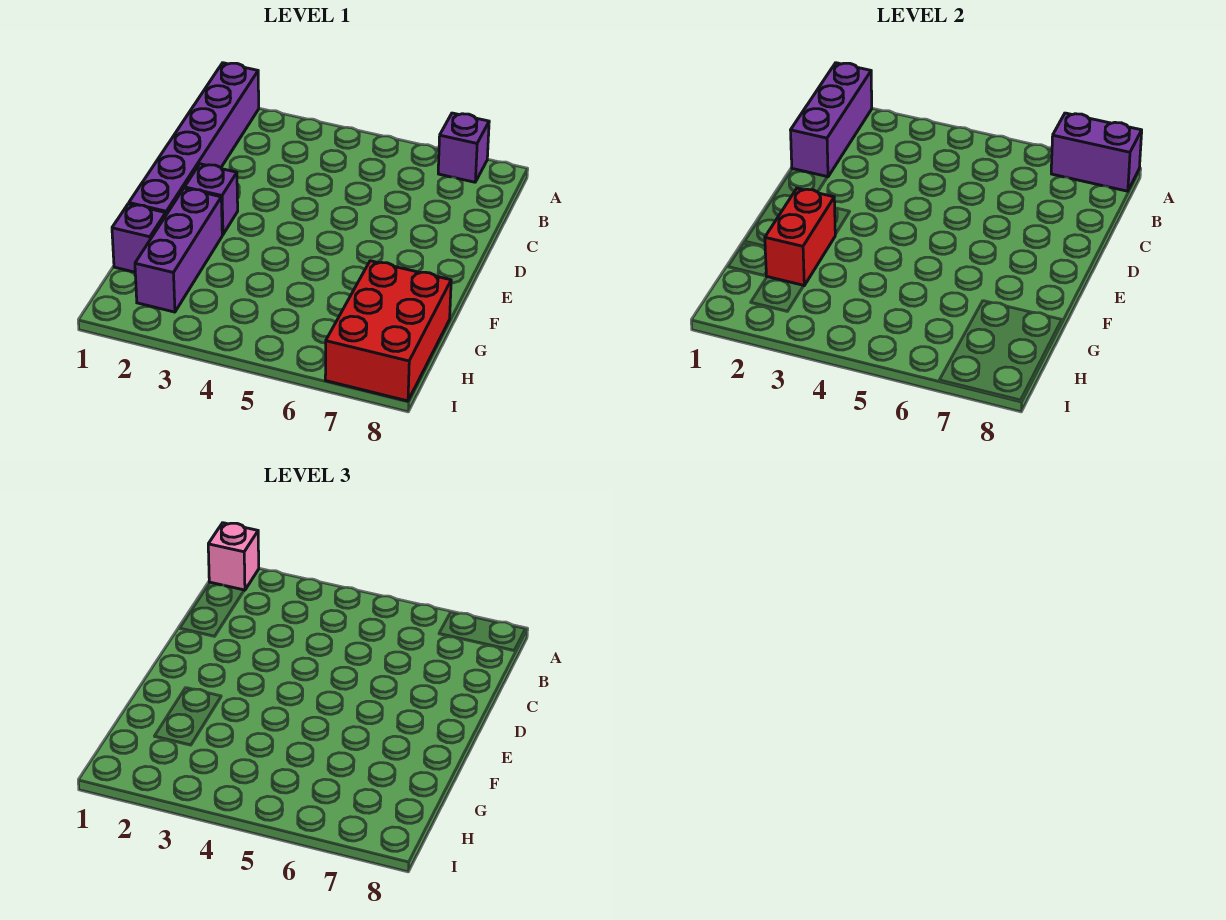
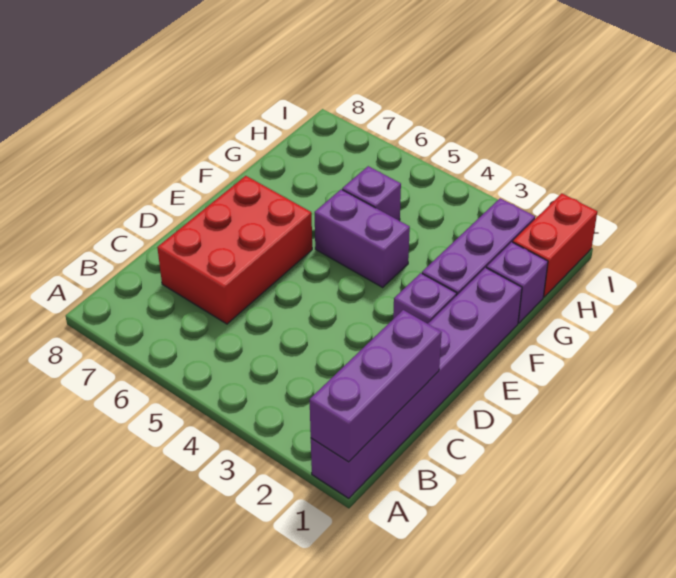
pink 1x1 brick [208,523,259,590] -> none
purple 1x1 brick [438,113,489,182] -> purple 1x1 brick moved to [342,166,401,221]
purple 1x2 brick [1051,113,1142,191] -> purple 1x2 brick moved to [315,189,410,287]
red 1x2 brick [765,188,835,286] -> red 1x2 brick moved to [513,193,597,297]
red 2x3 brick [325,261,451,401] -> red 2x3 brick moved to [157,176,312,324]

